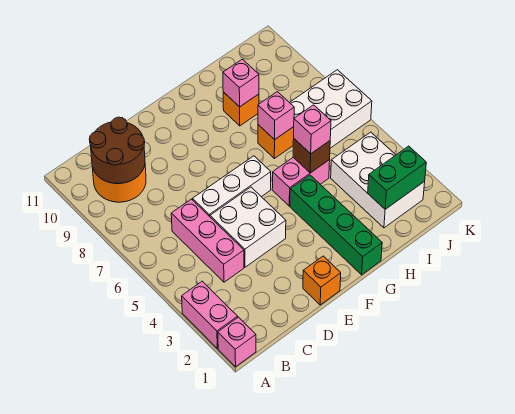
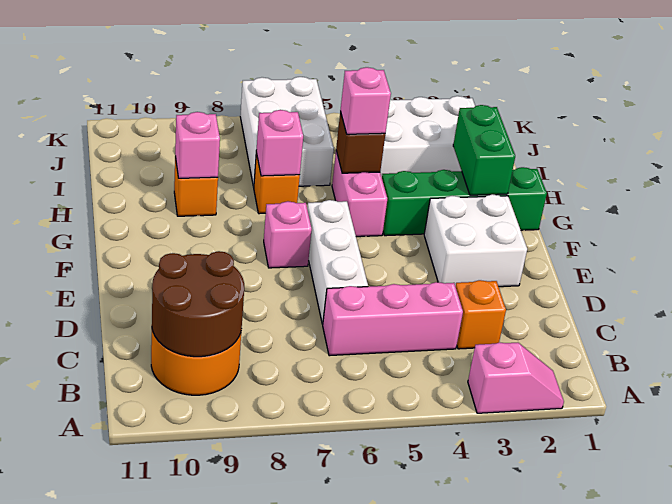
pink 1x1 brick [218,317,256,367] -> pink 1x1 brick moved to [264,201,312,268]
pink 1x2 brick [182,281,238,348] -> pink 1x2 slope [468,342,564,413]
white 2x2 brick [210,187,286,267] -> white 2x2 brick moved to [424,194,527,287]
orange 1x1 brick [303,256,341,305] -> orange 1x1 brick moved to [456,280,506,349]
green 1x2 brick [368,146,426,209] -> green 1x2 brick moved to [453,105,515,195]

